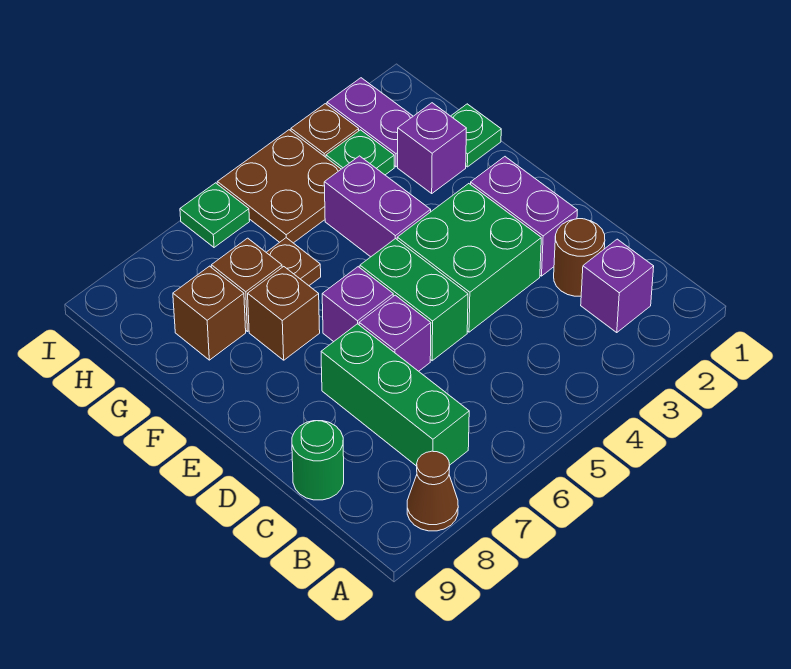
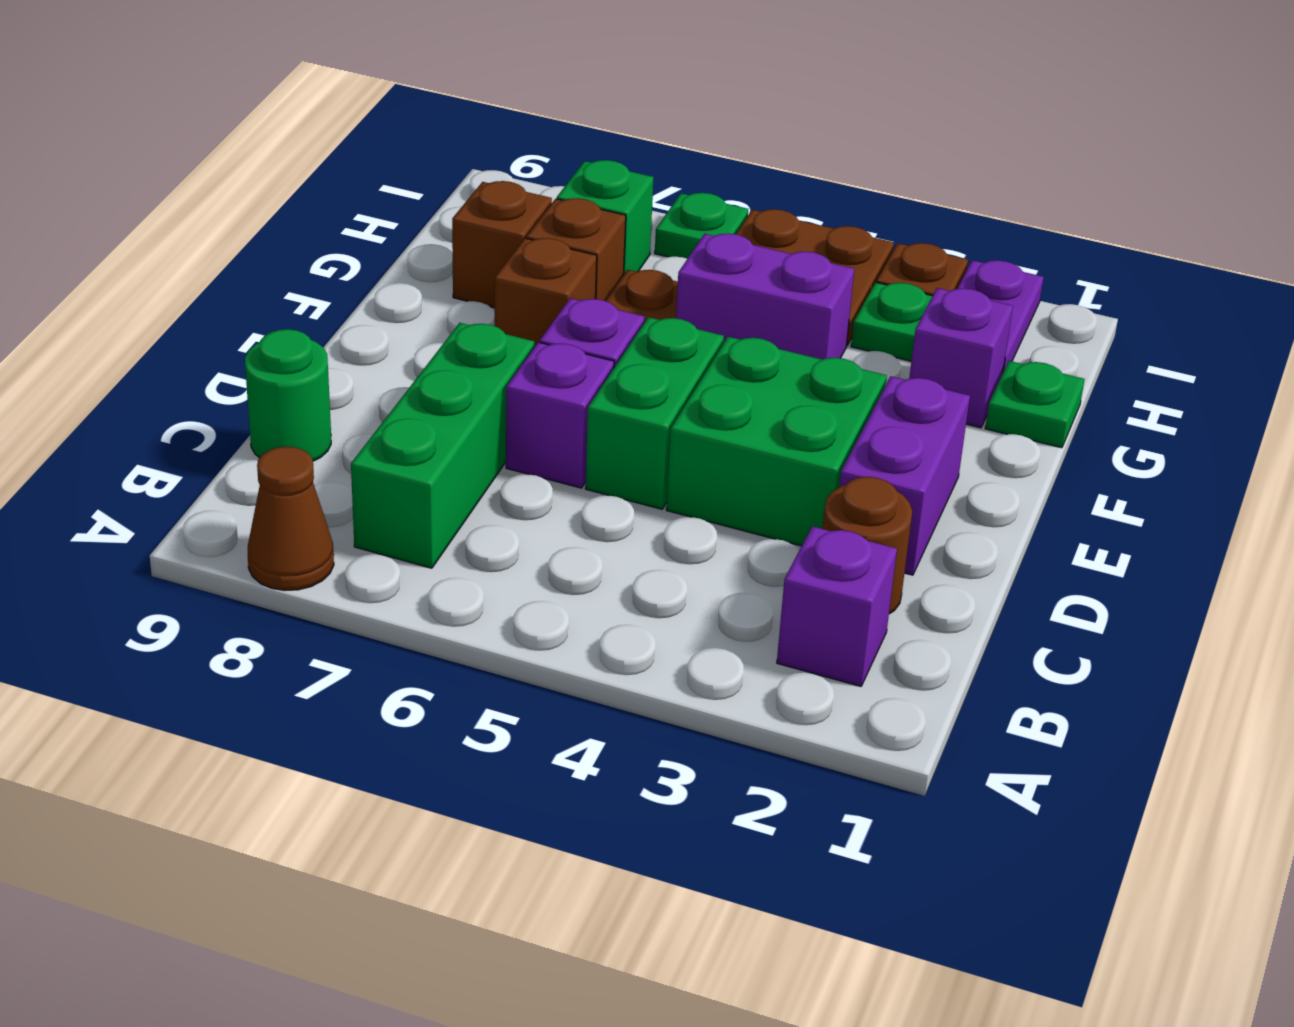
purple 1x2 brick [324,156,431,257] -> purple 1x2 brick turned to [676,233,854,360]
none -> green 1x1 brick [557,160,654,275]

